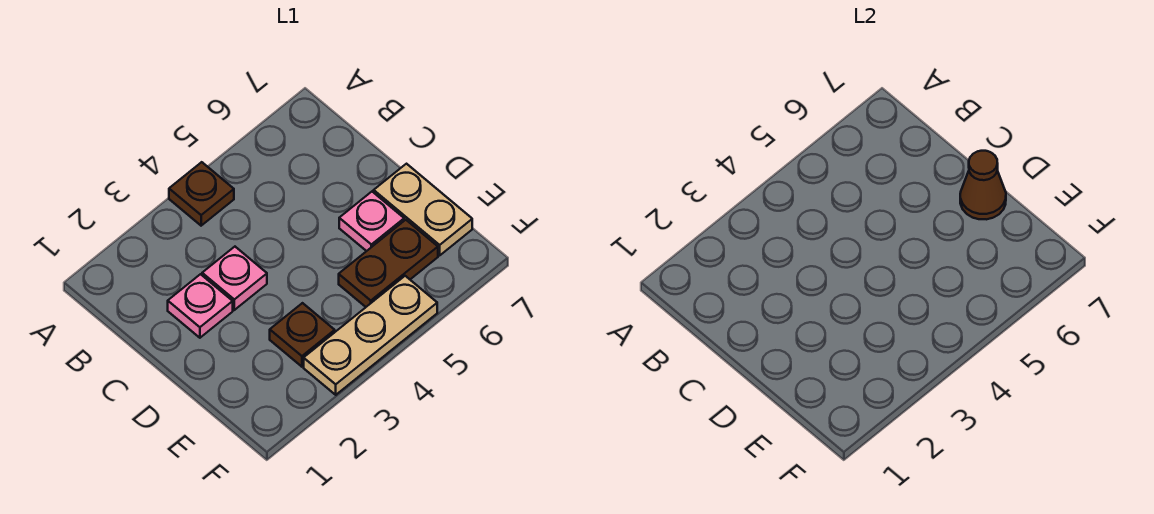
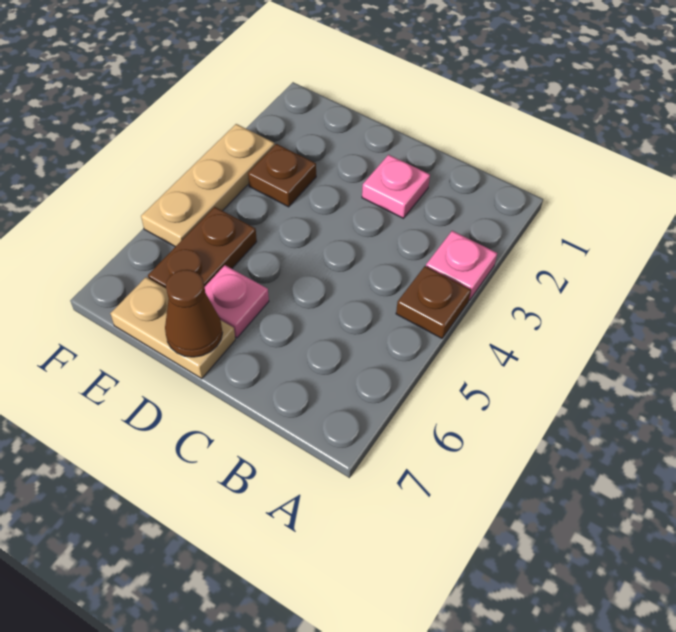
pink 1x1 plate [202,247,267,310] -> pink 1x1 plate moved to [426,231,497,300]

